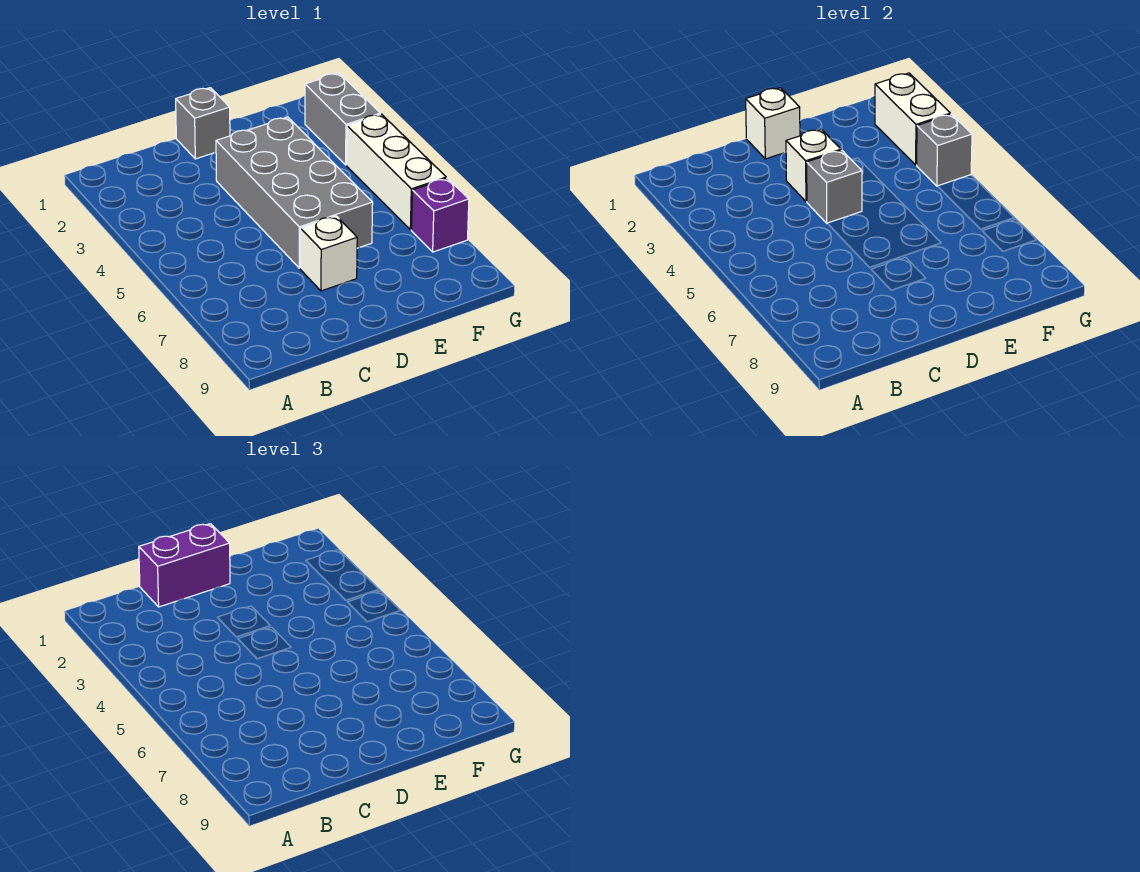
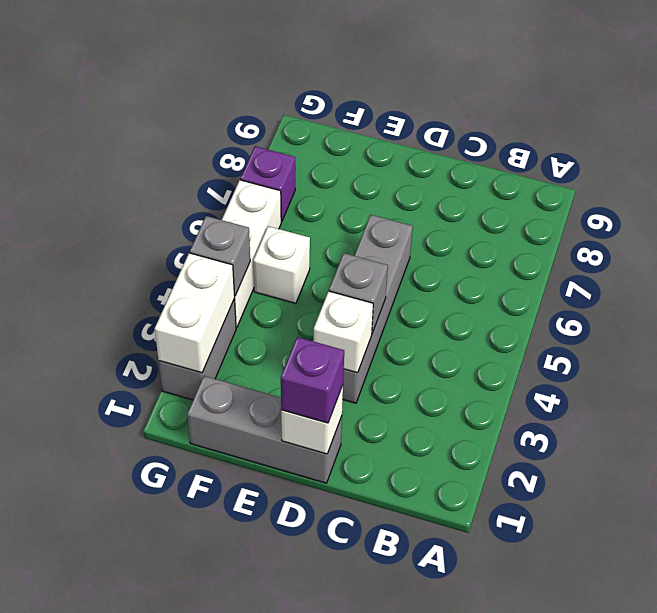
purple 1x2 brick [139,524,230,607] -> purple 1x1 brick [281,337,344,423]
grey 1x1 brick [176,88,230,159] -> grey 1x3 brick [187,376,342,483]
grey 2x4 brick [216,117,373,268] -> grey 1x4 brick [343,215,413,403]
white 1x1 brick [300,216,357,291] -> white 1x1 brick moved to [253,226,310,303]

